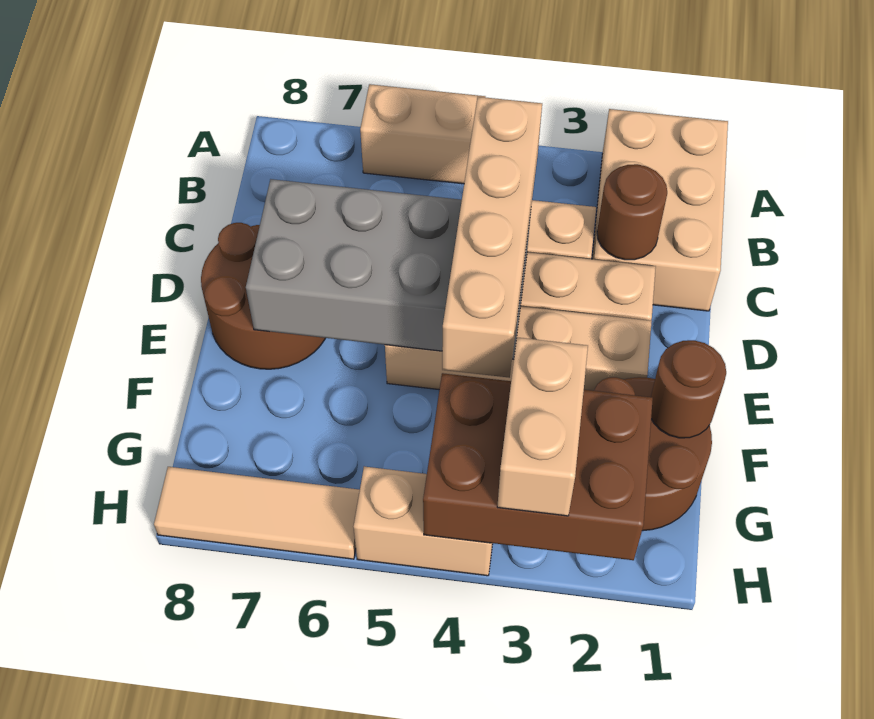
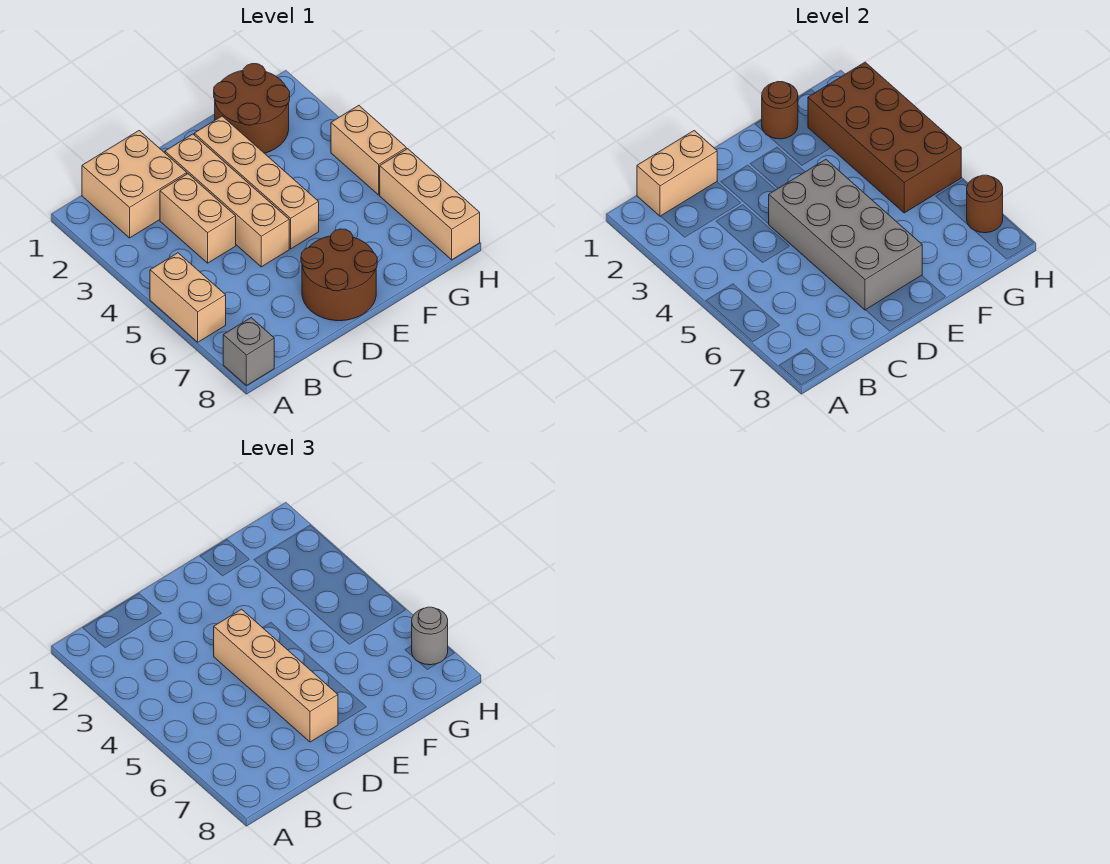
tan 2x3 brick [592,109,728,311] -> tan 2x2 brick [82,131,187,238]
none -> grey 1x1 brick [223,318,274,386]
brown 1x1 round brick [597,164,667,260] -> brown 1x1 round brick moved to [967,175,1003,233]
tan 1x4 brick [442,97,542,378] -> tan 1x4 brick turned to [214,609,338,742]
brown 2x3 brick [423,373,653,560] -> brown 2x4 brick [808,62,961,213]
tan 1x2 brick [497,337,588,516] -> tan 1x2 brick moved to [637,131,717,216]
tan 1x3 tile [154,467,360,559] -> tan 1x3 brick [380,149,480,260]
none -> grey 1x1 round brick [412,607,448,665]

